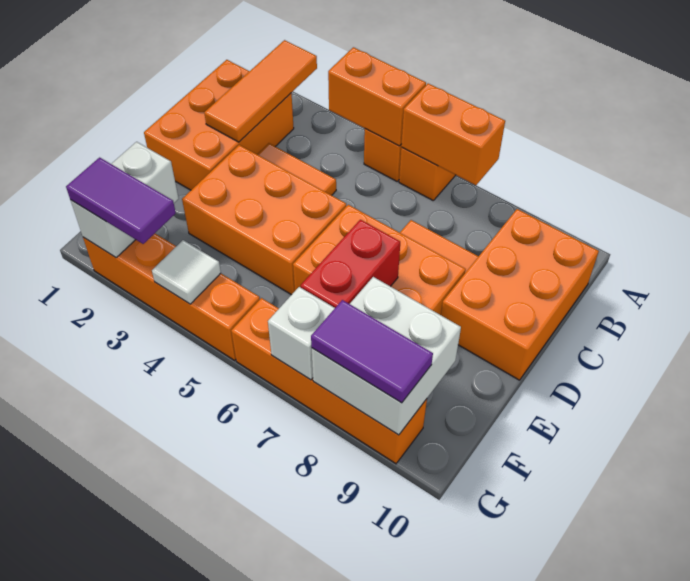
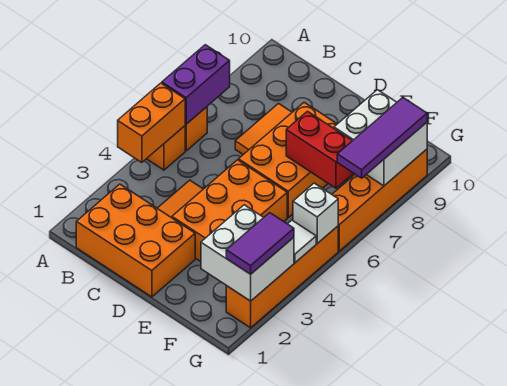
orange 1x3 tile [204,40,317,142] -> none
orange 1x2 brick [401,84,505,185] -> purple 1x2 brick [162,45,230,124]
orange 2x3 brick [441,209,599,380] -> none
white 1x2 brick [71,142,179,257] -> white 2x2 brick [201,205,294,301]
white 1x1 brick [268,287,335,380] -> white 1x1 brick moved to [293,183,338,243]
purple 1x2 tile [311,300,433,403] -> purple 1x3 tile [337,98,427,178]

